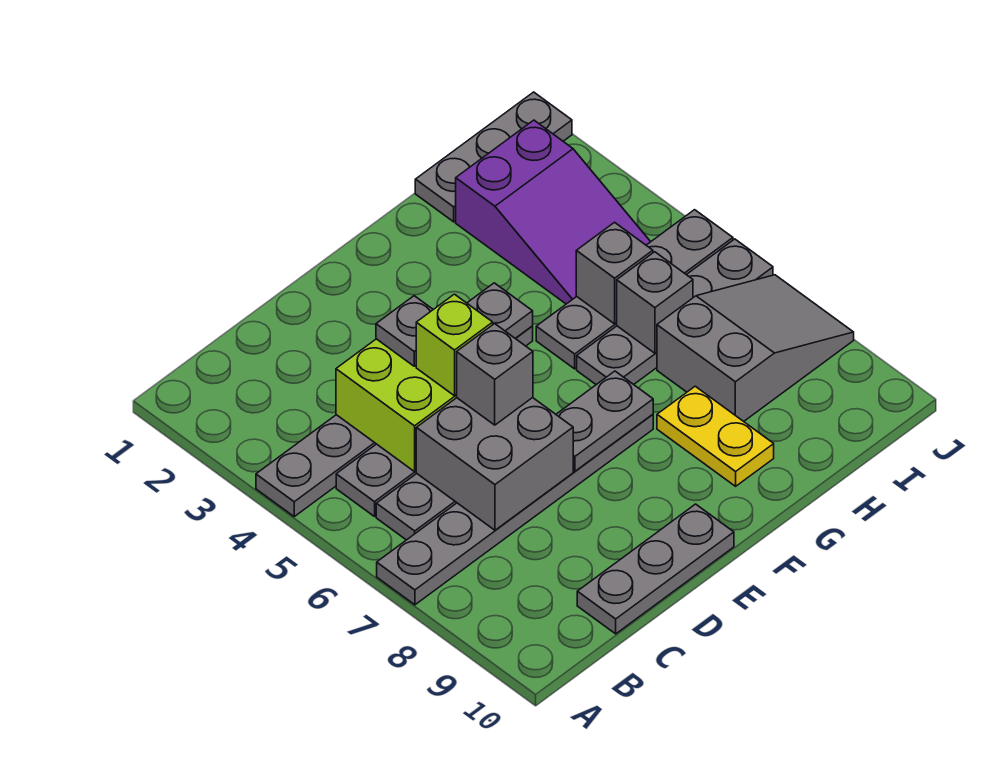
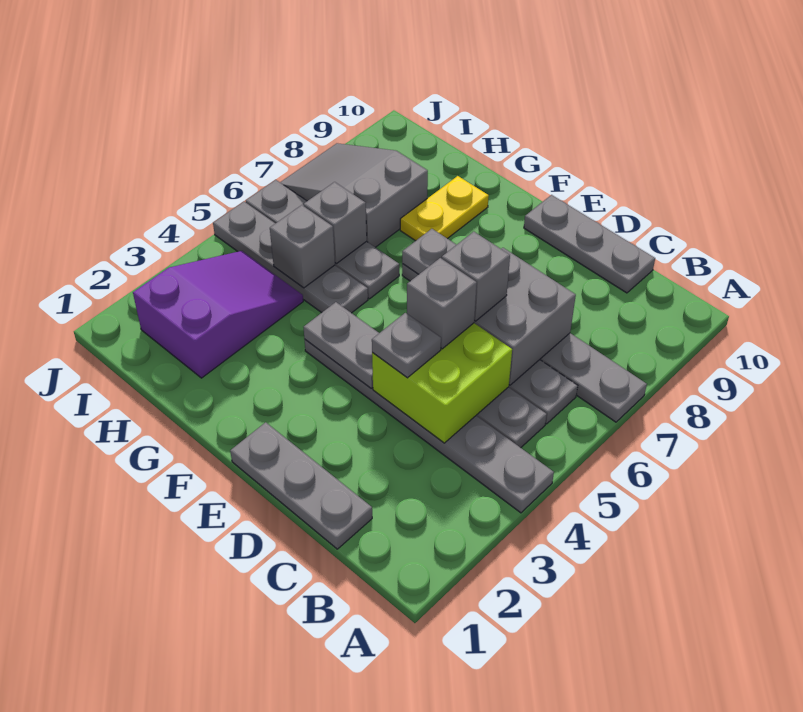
lime 1x1 brick [416,294,493,396] -> grey 1x1 brick [407,258,477,349]
grey 1x3 plate [415,92,572,222] -> grey 1x3 plate moved to [230,422,372,549]

